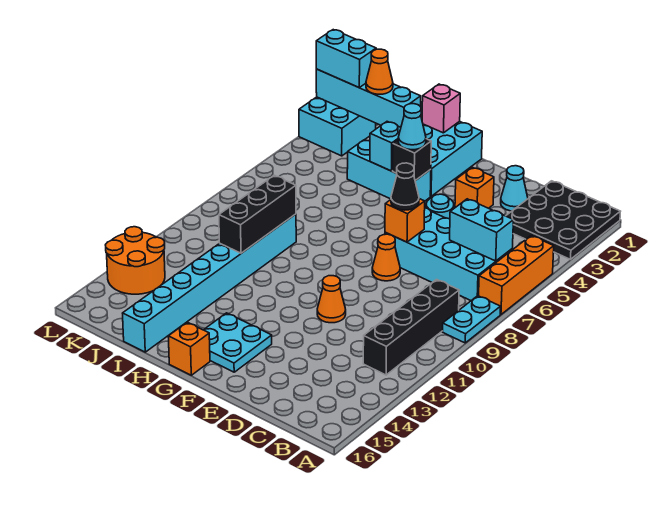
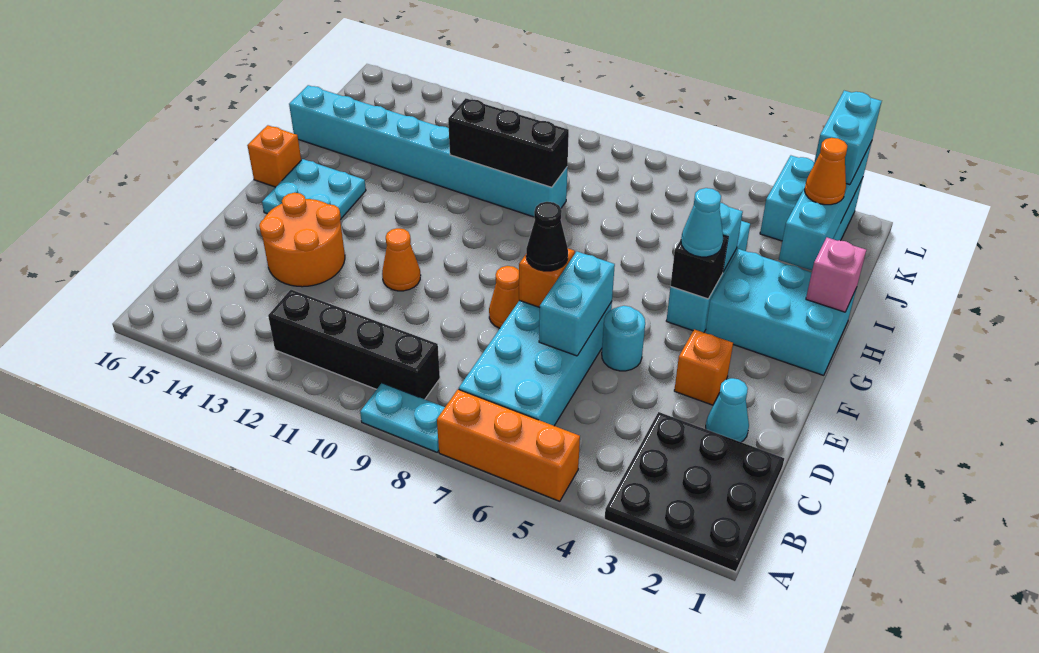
cyan 1x2 brick [450,199,513,261] -> cyan 1x2 brick moved to [539,252,615,356]
orange 2x2 round brick [106,227,165,294] -> orange 2x2 round brick moved to [259,193,345,287]

